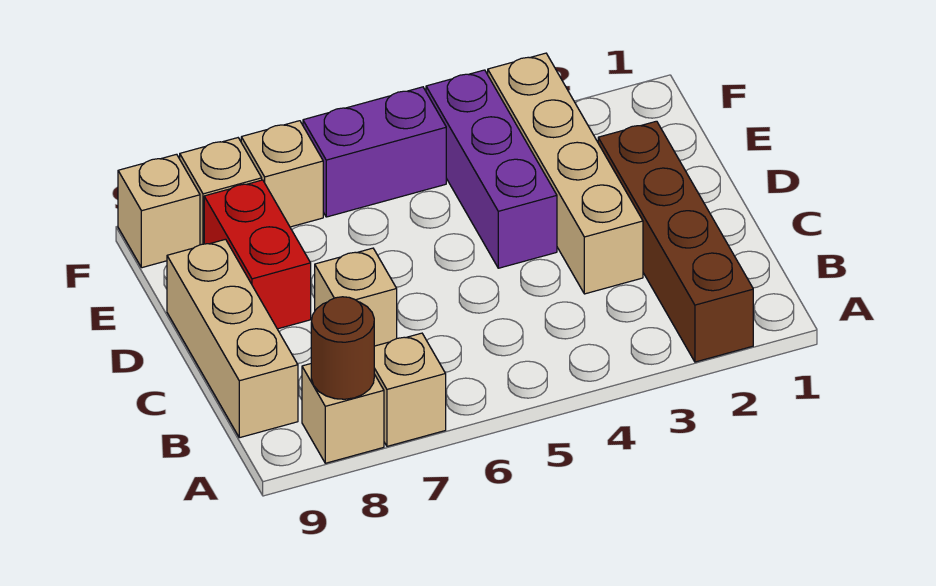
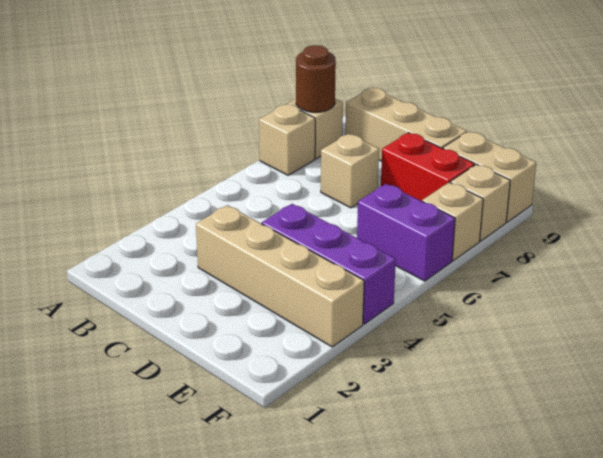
brown 1x4 brick [598,121,753,362] -> none
purple 1x2 brick [303,87,446,217] -> purple 1x2 brick turned to [357,184,455,281]
tan 1x1 brick [118,154,200,268] -> tan 1x2 brick [443,131,536,222]

